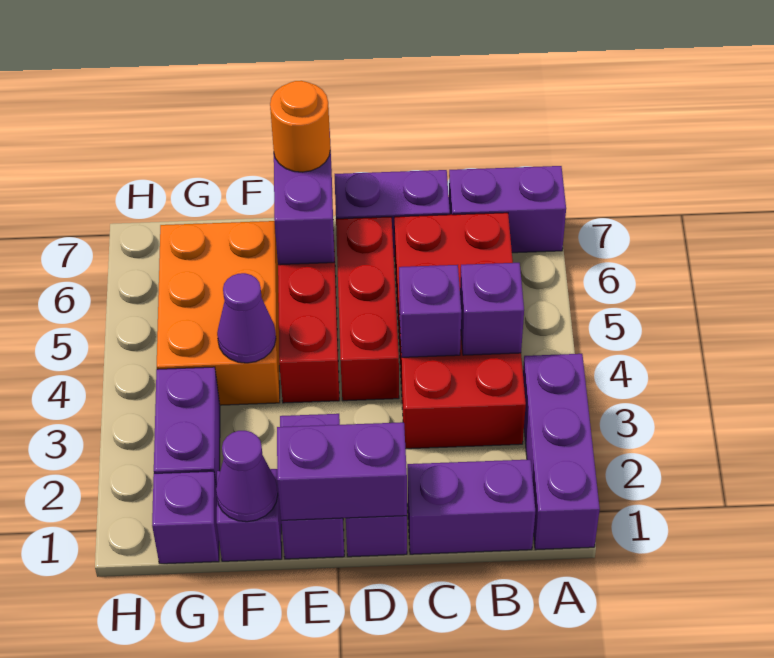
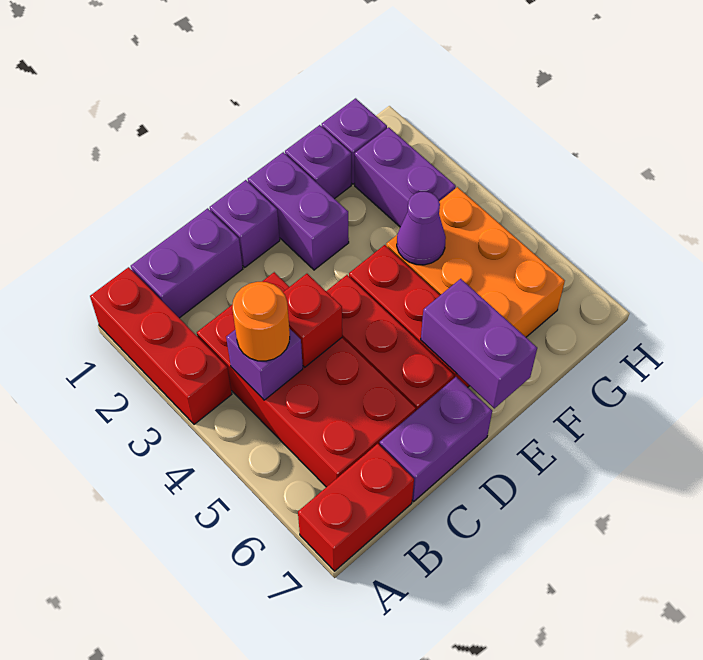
purple 1x3 brick [523,354,600,550] -> red 1x3 brick [90,267,232,424]
purple 1x2 brick [449,166,566,253] -> red 1x2 brick [298,444,414,571]
purple 1x1 brick [399,265,461,357] -> red 1x1 brick [283,274,342,367]
purple 1x2 brick [277,422,407,521] -> none
orange 1x1 round brick [270,81,330,172] -> orange 1x1 round brick moved to [232,282,290,361]
purple 1x1 cone [216,431,278,522] -> none

